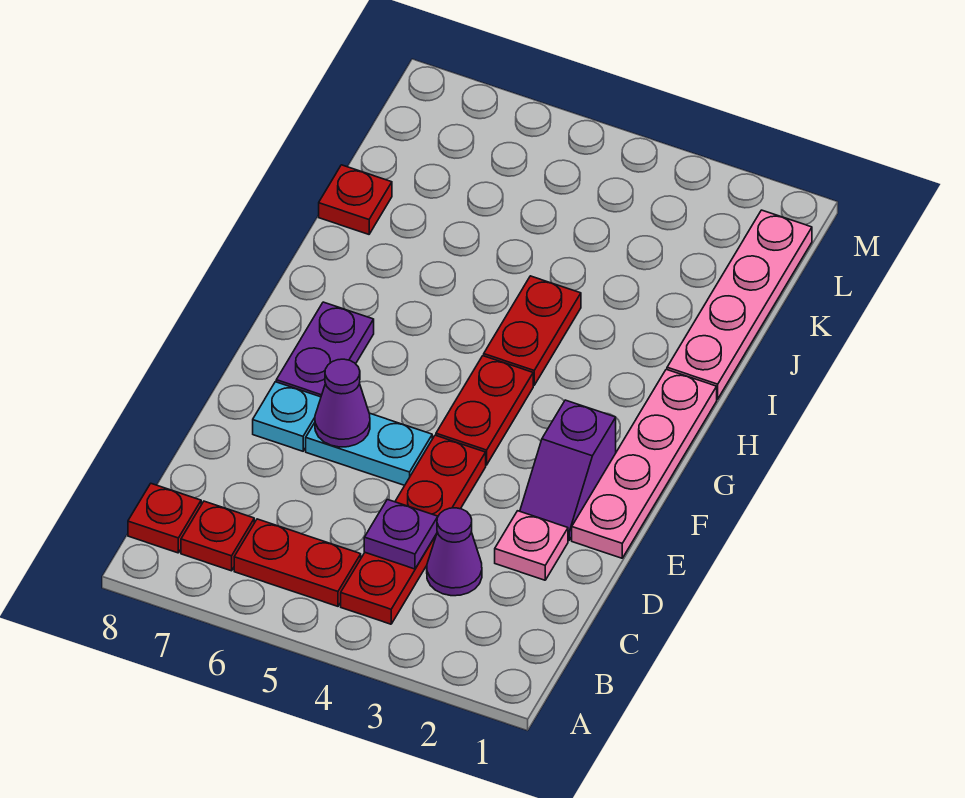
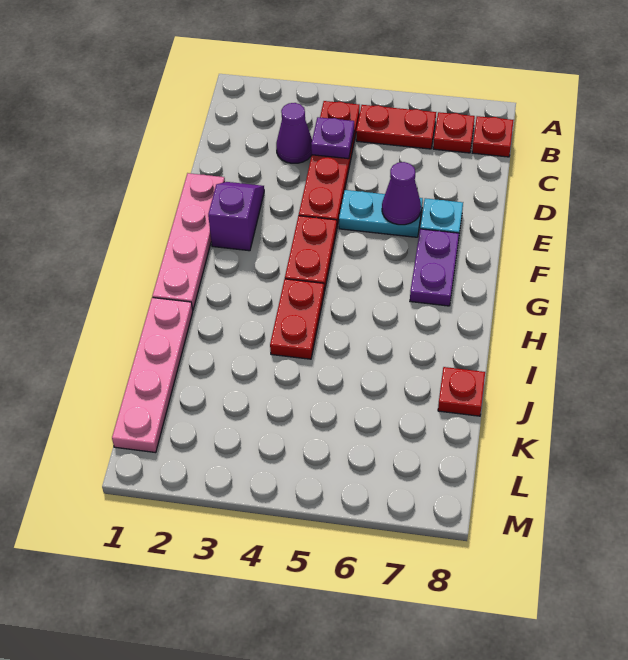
pink 1x1 plate [495,511,568,580] -> none

